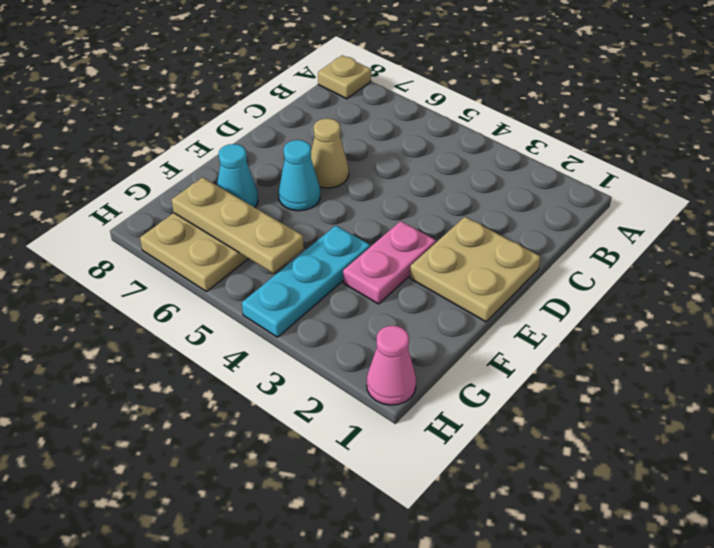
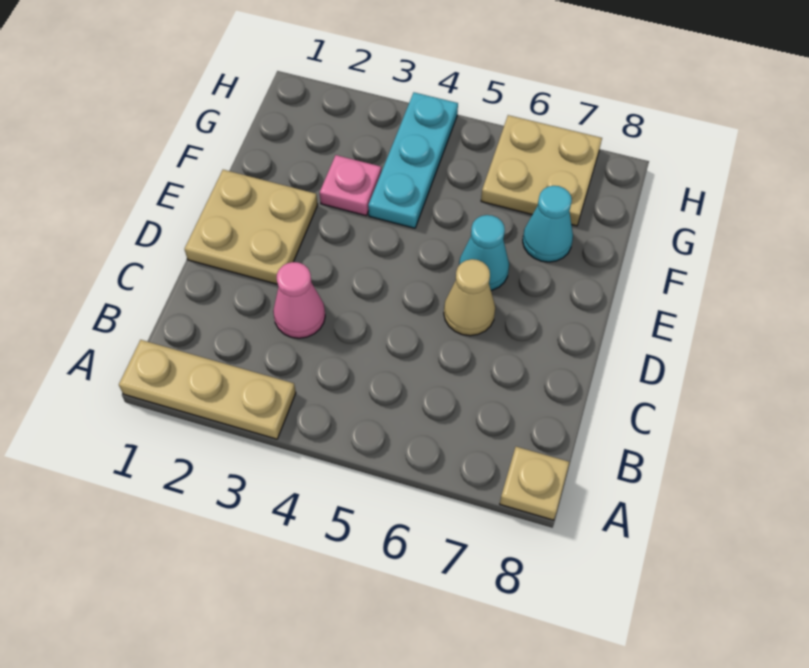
pink 1x2 plate [343,221,436,304] -> pink 1x1 plate [320,155,381,216]
tan 1x3 plate [172,177,304,273] -> tan 1x3 plate moved to [119,340,296,439]
pink 1x1 cone [367,326,416,405] -> pink 1x1 cone moved to [273,262,325,338]

